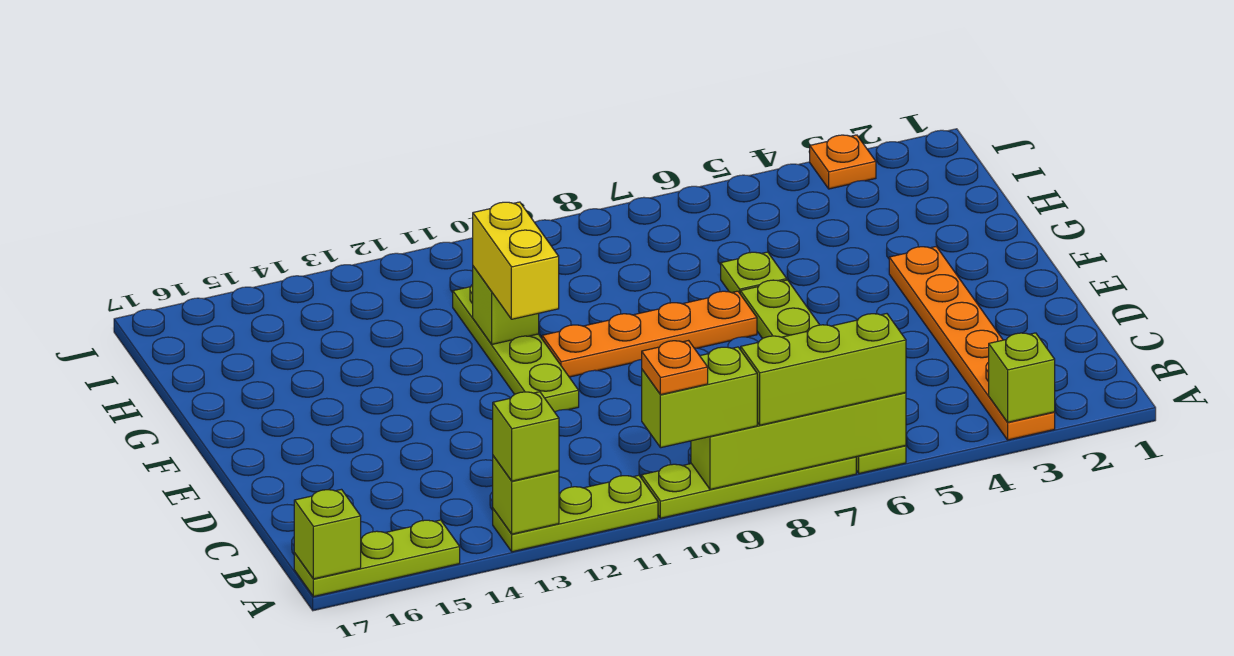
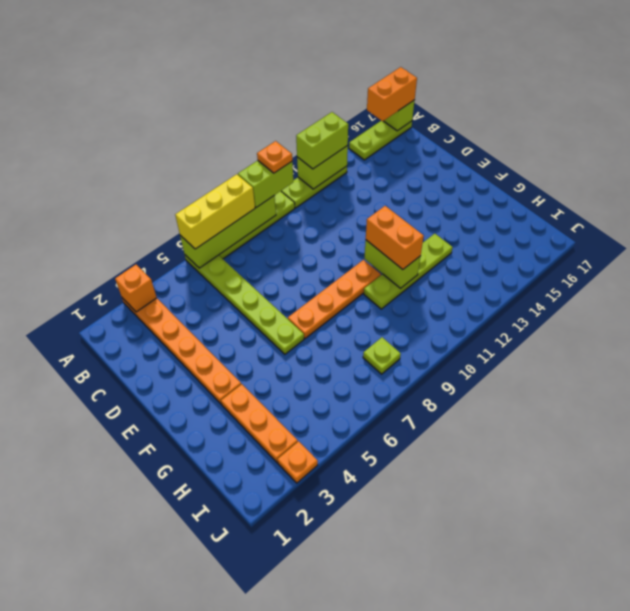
lime 1x1 brick [989,333,1055,422] -> orange 1x1 brick [115,265,157,312]
lime 1x3 brick [741,314,906,425] -> yellow 1x3 brick [175,174,255,249]
lime 1x1 brick [493,456,559,534] -> lime 1x2 brick [297,146,348,189]
lime 1x1 brick [493,392,559,481] -> lime 1x2 brick [296,112,348,169]
none -> orange 1x2 brick [367,67,417,121]
lime 1x4 plate [453,284,579,412] -> lime 1x4 plate turned to [364,234,453,309]
yellow 1x2 brick [473,202,559,319] -> orange 1x2 brick [366,206,424,269]
none -> orange 1x3 plate [221,384,298,462]
lime 1x1 plate [721,252,787,293] -> lime 1x1 plate moved to [363,337,401,374]
lime 1x1 brick [473,266,539,344] -> lime 1x2 brick [364,240,421,289]

